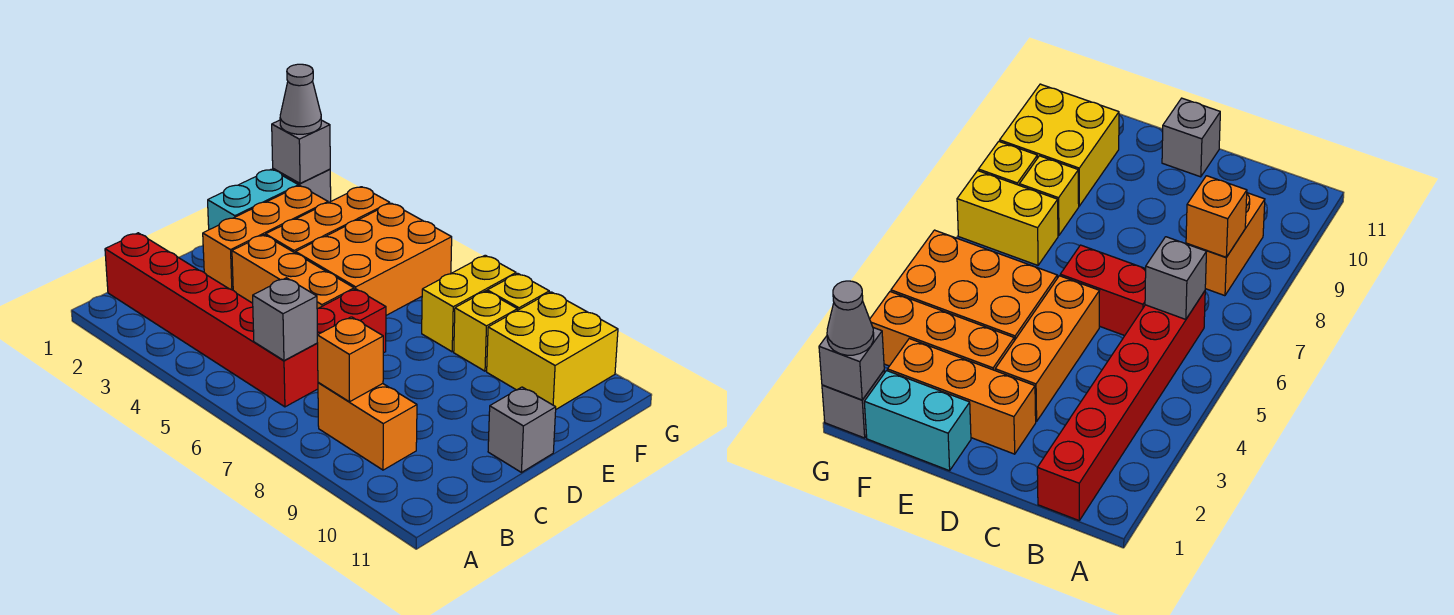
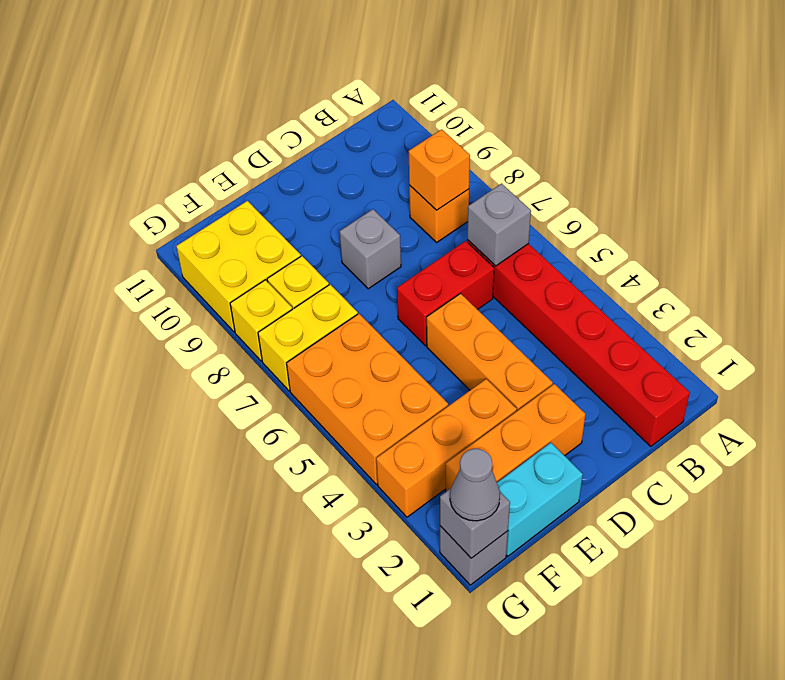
orange 1x2 brick [318,383,417,470] -> orange 1x1 brick [409,185,469,242]
grey 1x1 brick [488,387,556,472] -> grey 1x1 brick moved to [339,209,401,289]
orange 2x3 brick [296,203,452,315] -> orange 2x3 brick turned to [287,314,448,485]

